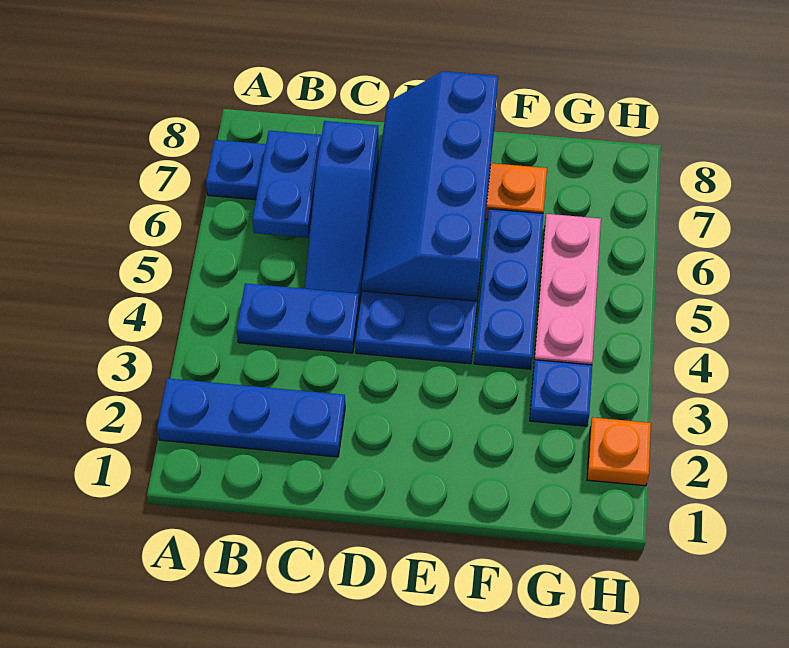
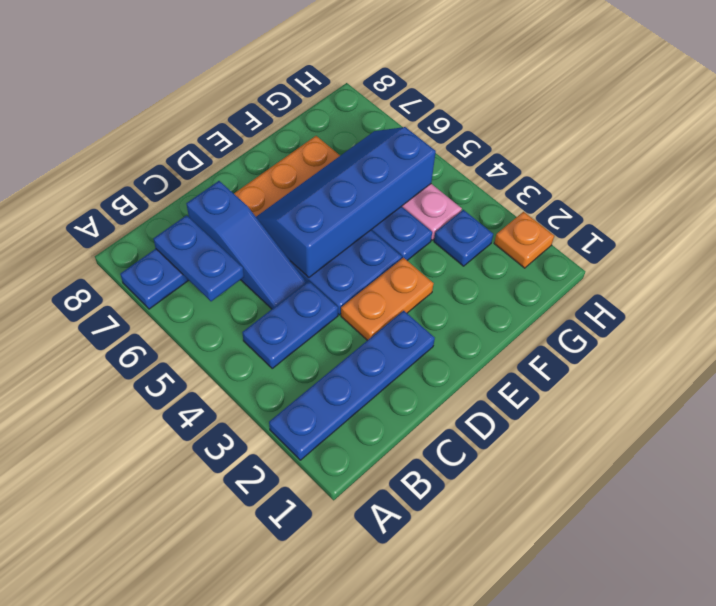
blue 1x3 plate [157,378,345,457] -> blue 1x4 plate [269,311,435,460]
none -> orange 1x2 plate [341,258,434,340]
blue 2x4 slope [362,71,498,301] -> blue 2x4 slope turned to [256,127,436,278]

